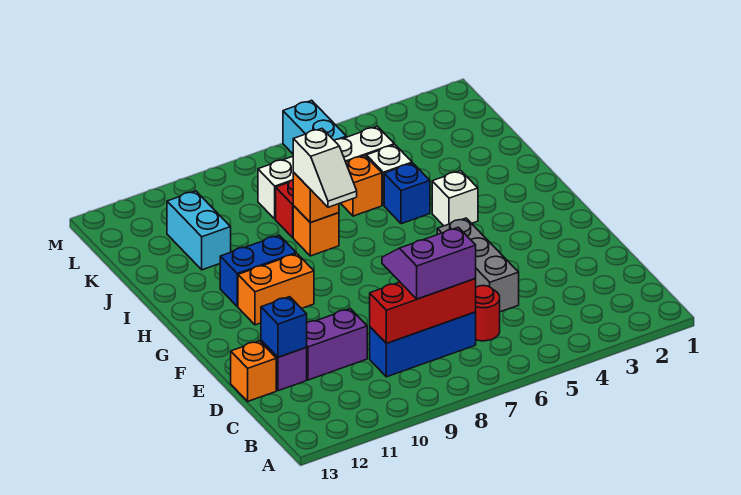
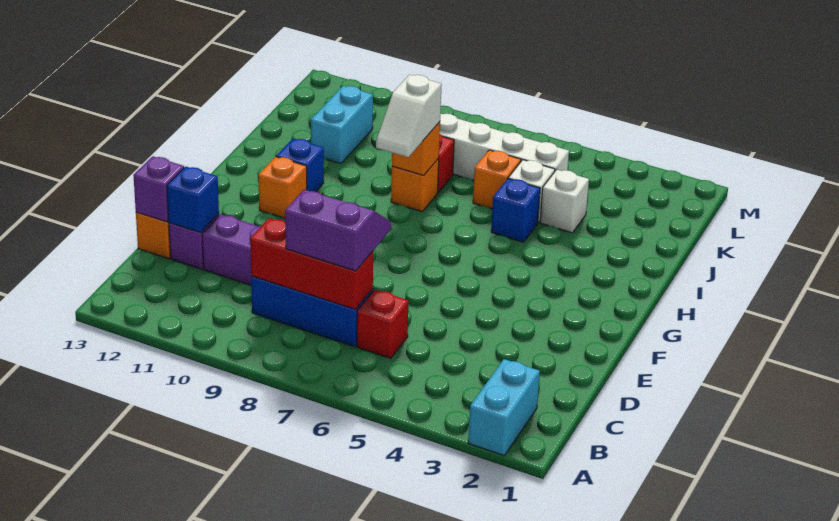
red 1x1 round brick [476,285,500,341] -> red 1x1 brick [357,290,409,358]
grey 1x3 brick [437,218,519,312] -> none
none -> purple 1x1 brick [133,156,184,222]
orange 1x2 brick [238,254,314,325] -> orange 1x1 brick [259,157,307,218]
white 1x1 brick [432,171,478,226] -> white 1x1 brick moved to [540,170,589,233]
blue 1x2 brick [220,235,296,307] -> blue 1x1 brick [276,138,324,192]
cyan 1x2 brick [283,100,346,154] -> cyan 1x2 brick moved to [468,359,540,456]

